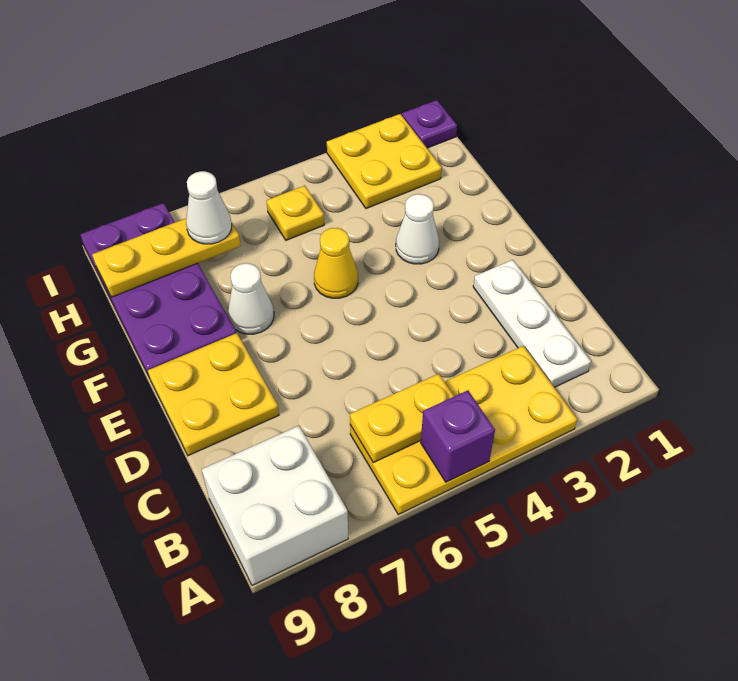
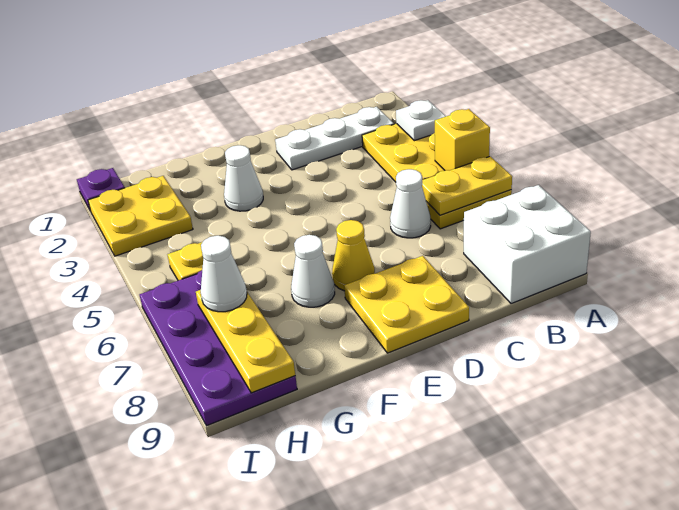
none -> white 1x1 plate [396,100,446,141]
purple 1x1 brick [421,390,495,482] -> yellow 1x1 brick [435,109,490,171]
yellow 1x2 plate [350,374,454,462] -> yellow 1x2 plate turned to [422,156,512,215]
none -> white 1x1 cone [390,169,431,238]
yellow 1x1 cone [314,228,358,298] -> yellow 1x1 cone moved to [332,220,375,291]
purple 2x4 plate [80,203,236,378] -> purple 2x4 plate turned to [140,271,297,426]

